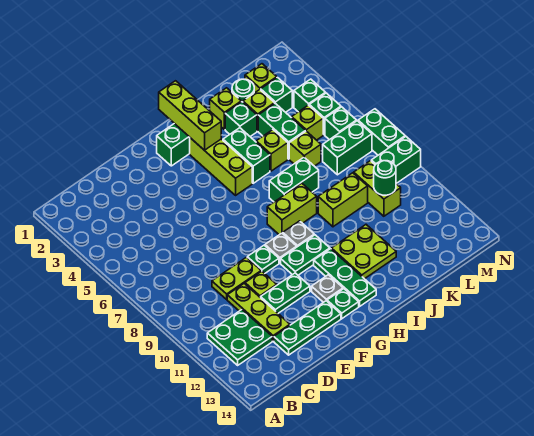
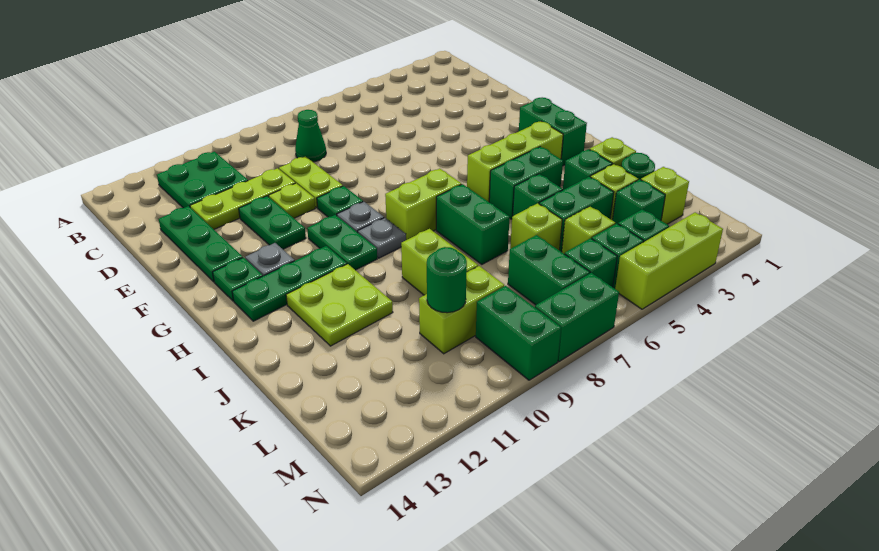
none -> green 1x1 cone [295,110,326,162]
lime 1x3 brick [159,81,221,150] -> lime 1x3 brick moved to [615,212,723,309]
lime 1x2 brick [267,183,317,235] -> lime 1x2 brick turned to [385,169,461,240]
lime 1x1 brick [256,130,288,171] -> green 1x1 brick [513,174,563,216]

